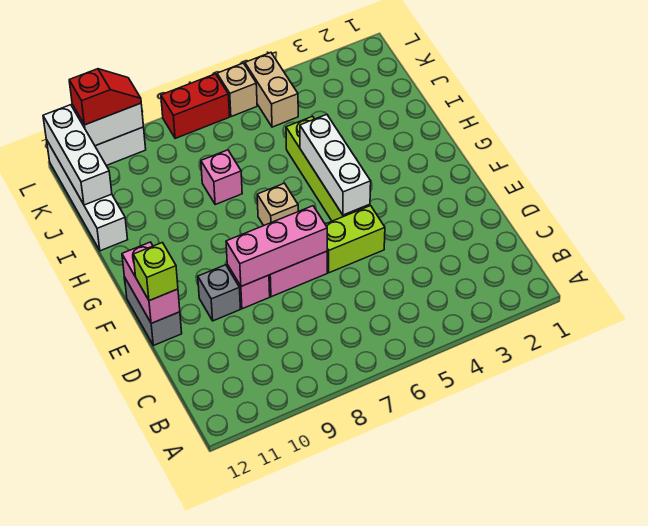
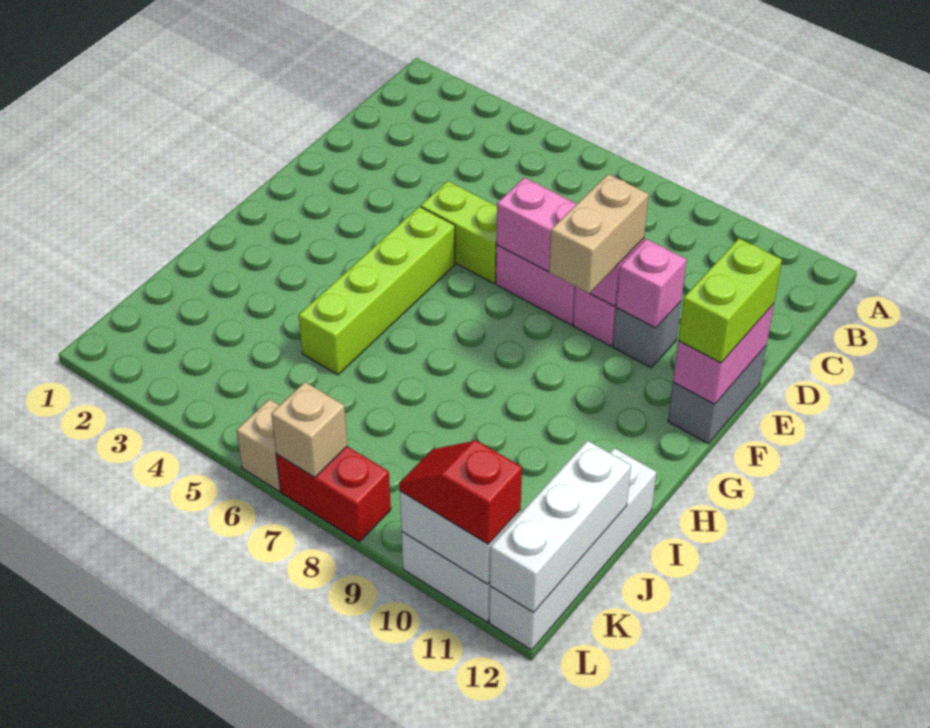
lime 1x1 brick [133,243,178,301] -> lime 1x2 brick [678,238,782,363]
white 1x3 brick [300,114,371,215] -> none
tan 1x1 brick [257,183,298,226] -> tan 1x1 brick moved to [271,382,347,478]
pink 1x1 brick [201,150,242,204] -> pink 1x1 brick moved to [616,239,687,328]
tan 1x2 brick [245,53,298,127] -> tan 1x2 brick moved to [549,174,649,293]

